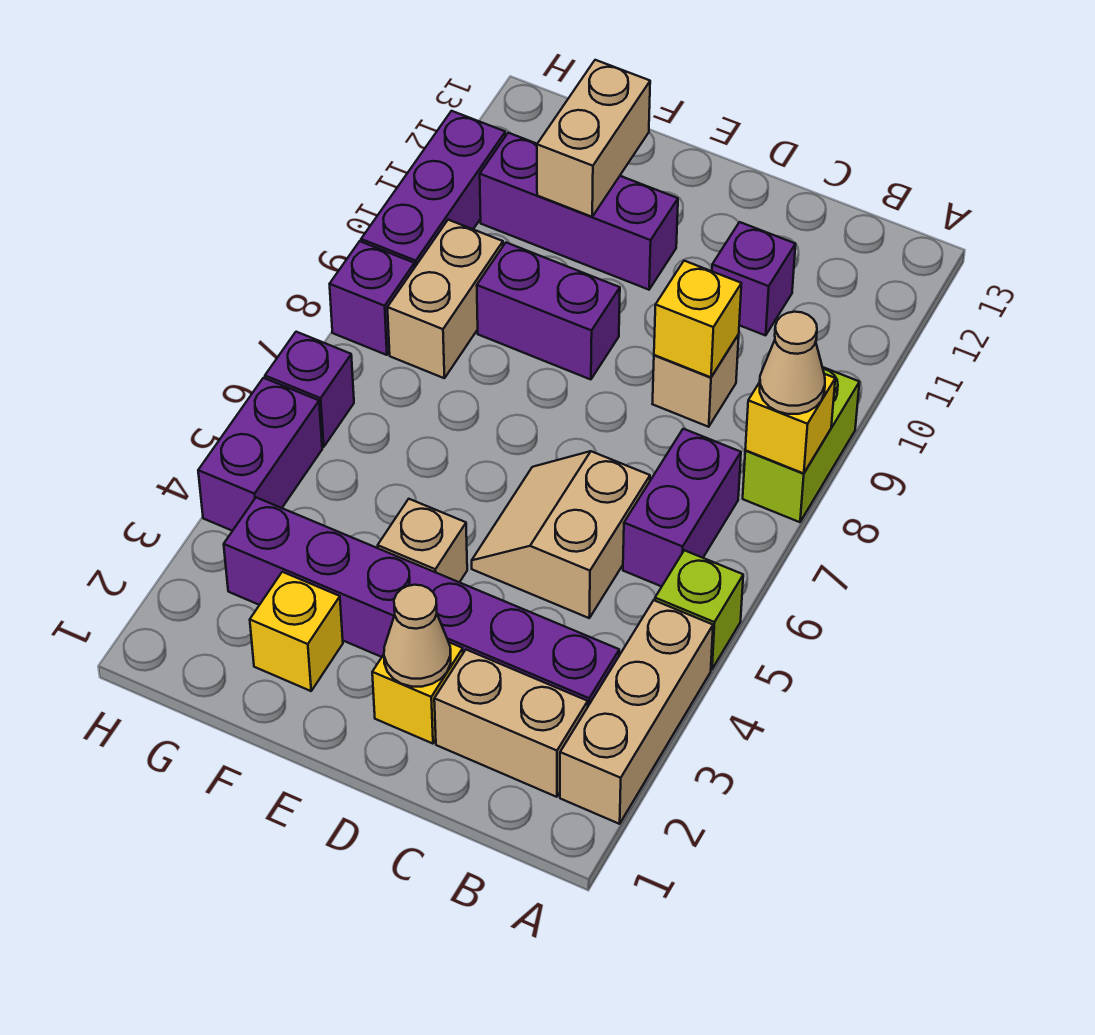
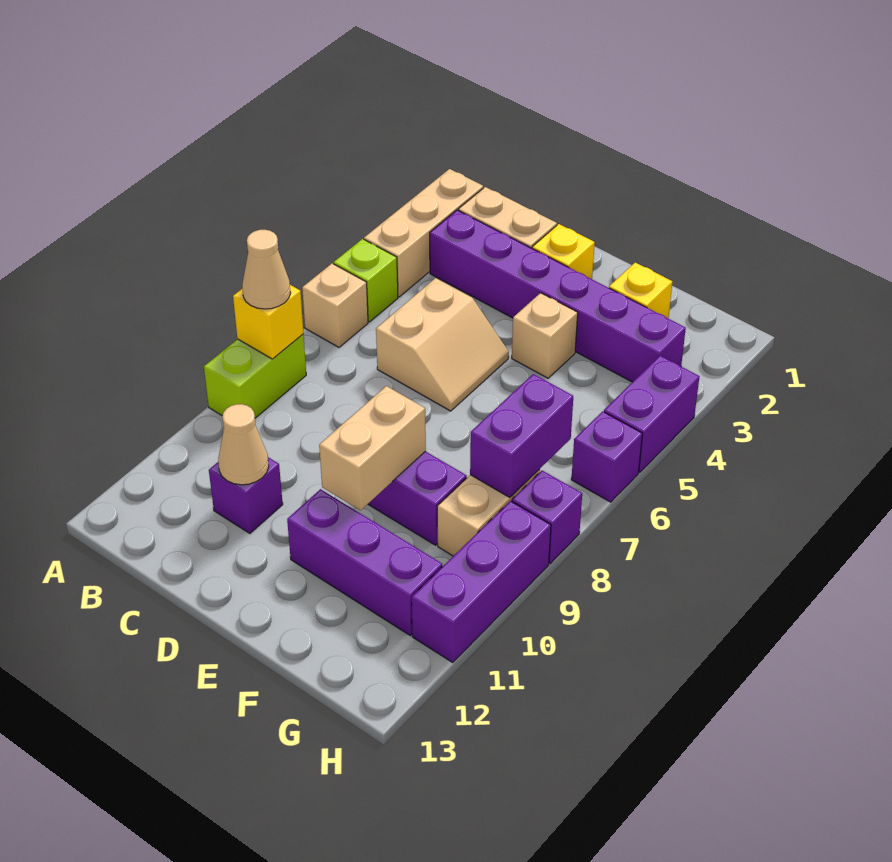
purple 1x2 brick [623,429,741,587] -> purple 1x2 brick moved to [470,374,573,498]
tan 1x1 brick [653,335,739,427] -> tan 1x1 brick moved to [302,263,368,347]
yellow 1x1 brick [654,261,741,377] -> none
tan 1x1 cone [384,585,451,687] -> tan 1x1 cone moved to [218,404,269,485]
tan 1x2 brick [537,60,650,217] -> tan 1x2 brick moved to [319,386,426,510]

